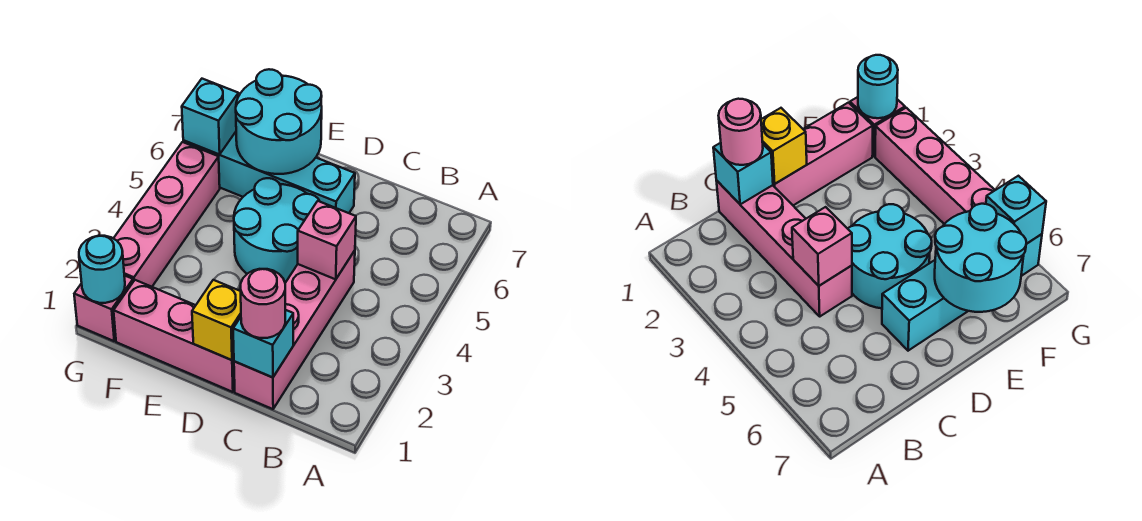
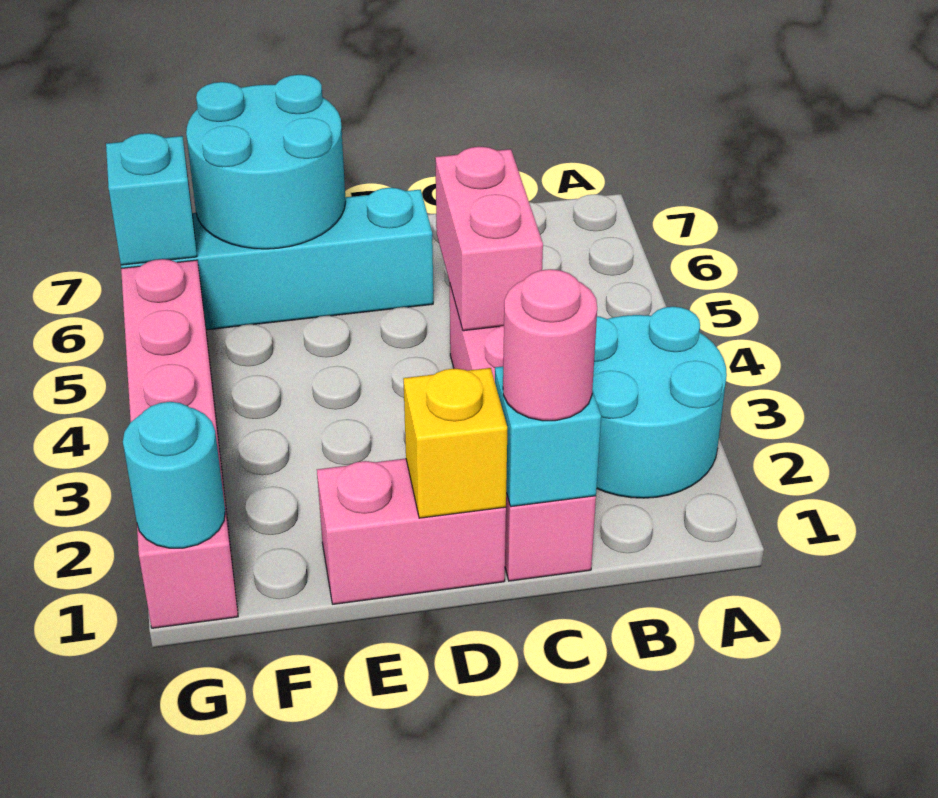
pink 1x1 brick [298,201,356,279] -> pink 1x2 brick [435,147,543,331]
pink 1x3 brick [114,280,235,392] -> pink 1x2 brick [317,458,506,604]
cyan 2x2 round brick [234,178,319,283] -> cyan 2x2 round brick moved to [592,307,727,498]

